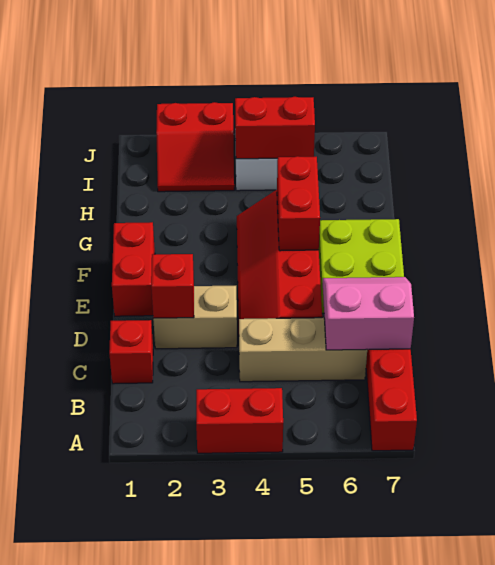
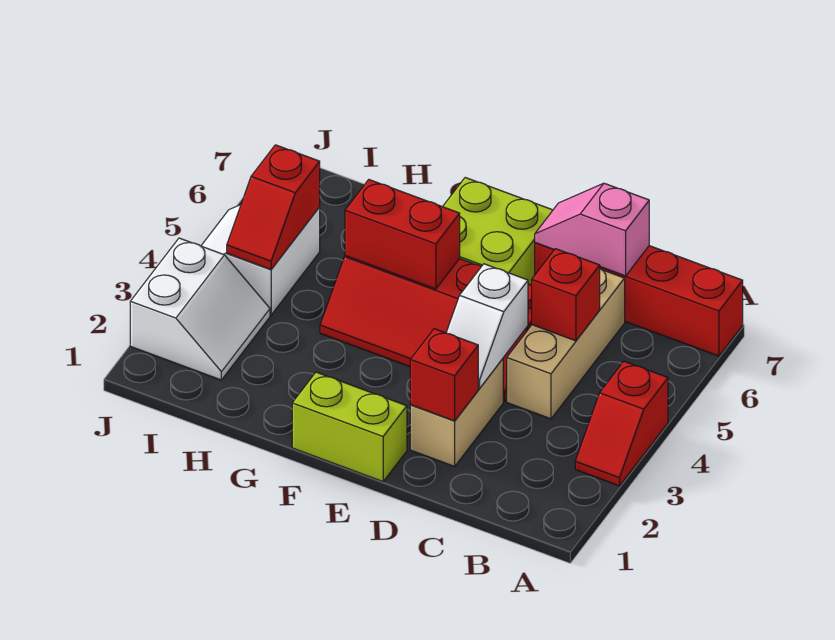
red 1x2 brick [196,388,283,453] -> red 1x2 slope [575,361,668,486]
red 1x1 brick [109,320,153,384] -> red 1x1 brick moved to [532,249,600,341]
pink 2x2 slope [322,277,414,350] -> pink 1x2 slope [535,183,649,276]
none -> white 1x2 slope [446,264,528,388]
red 1x2 brick [112,222,155,316] -> lime 1x2 brick [292,372,407,482]
red 2x2 slope [156,102,234,192] -> white 2x2 slope [130,238,270,380]
red 1x2 brick [235,97,315,159] -> red 1x2 slope [227,145,320,269]

